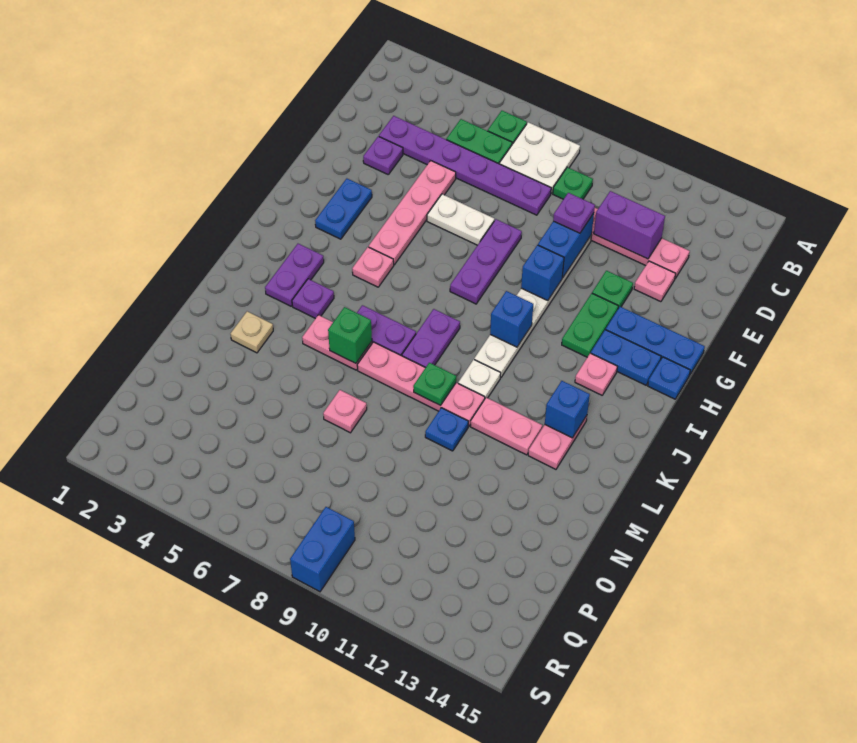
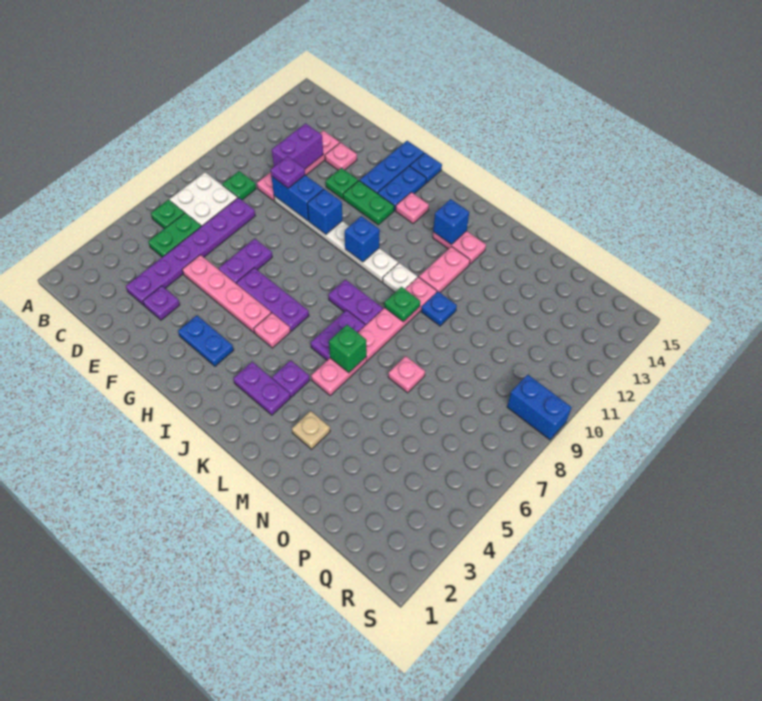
white 1x2 plate [427,194,494,245] -> purple 1x2 plate [219,239,272,284]
purple 1x3 plate [450,219,522,304] -> purple 1x3 plate moved to [237,268,309,331]

